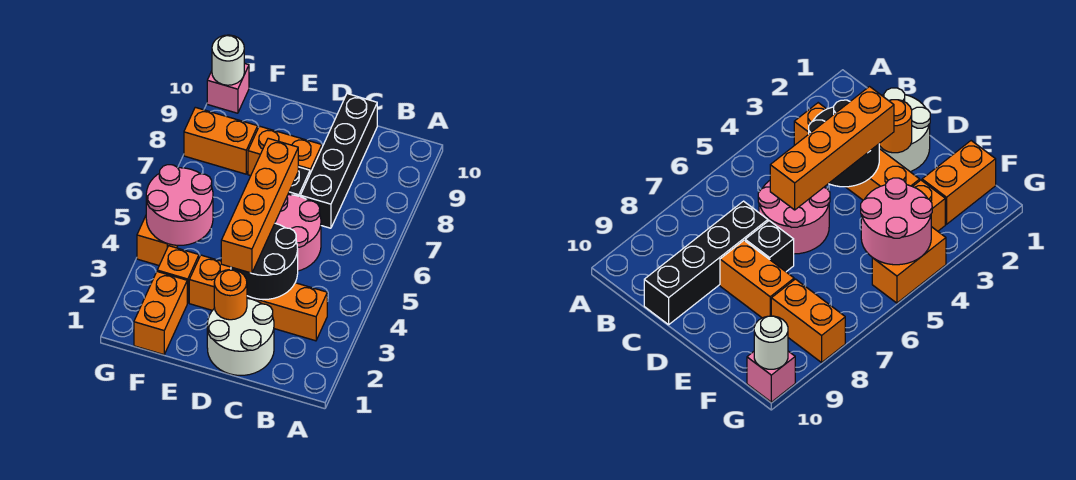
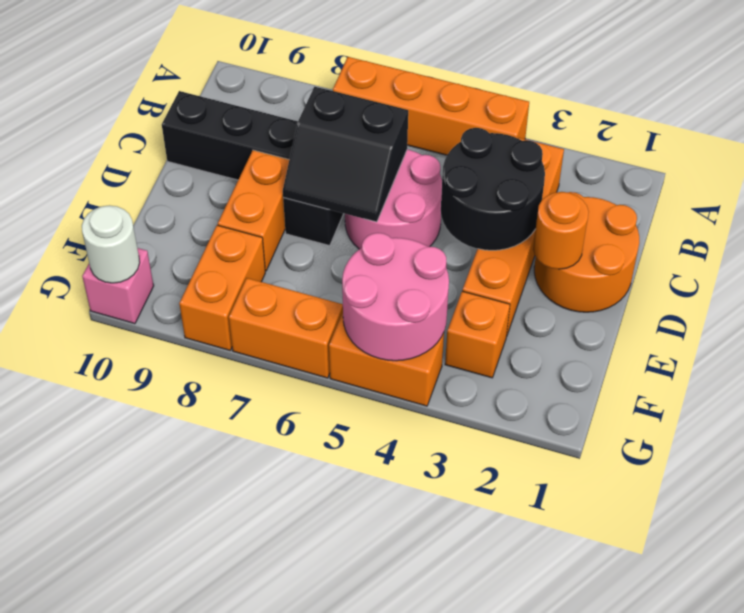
white 2x2 round brick [207,298,274,375] -> orange 2x2 round brick [534,192,639,312]
none -> black 2x2 slope [283,87,408,222]
orange 1x4 brick [221,138,298,273] -> orange 1x4 brick moved to [333,57,529,155]
orange 1x2 brick [134,272,187,355] -> orange 1x2 brick moved to [229,278,343,378]

